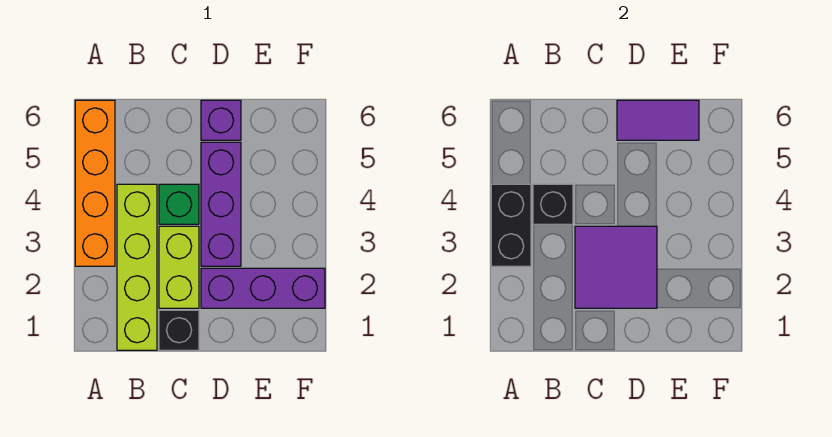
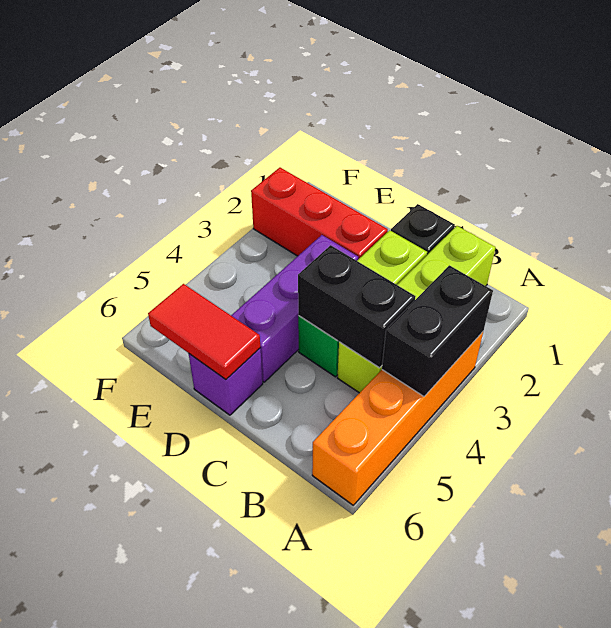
black 1x1 brick [533,184,573,224] -> black 1x2 brick [298,245,416,368]
purple 2x2 tile [575,226,657,308] -> none
purple 1x3 brick [201,268,325,308] -> red 1x3 brick [251,168,388,259]
purple 1x2 tile [617,100,699,140] -> red 1x2 tile [148,284,260,380]

